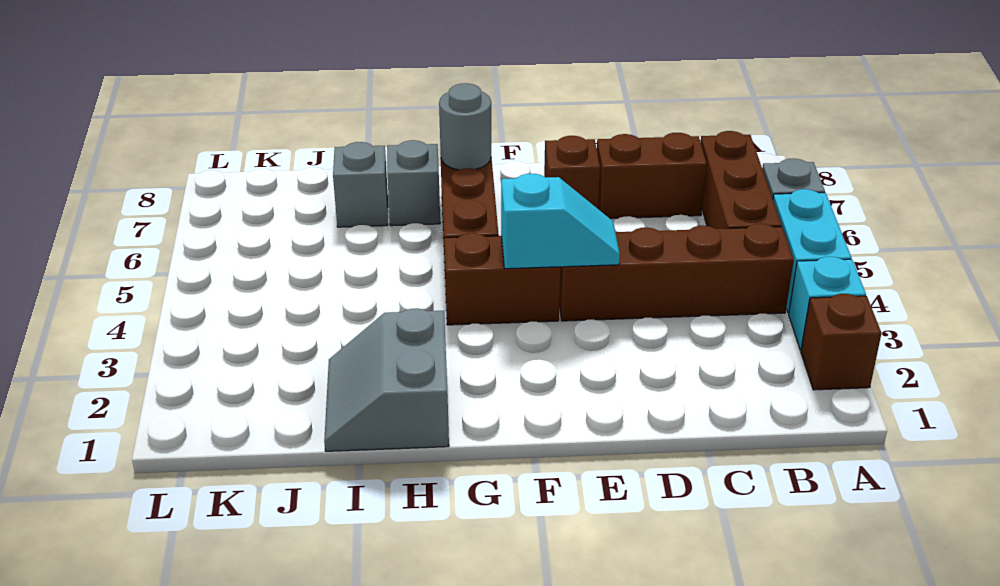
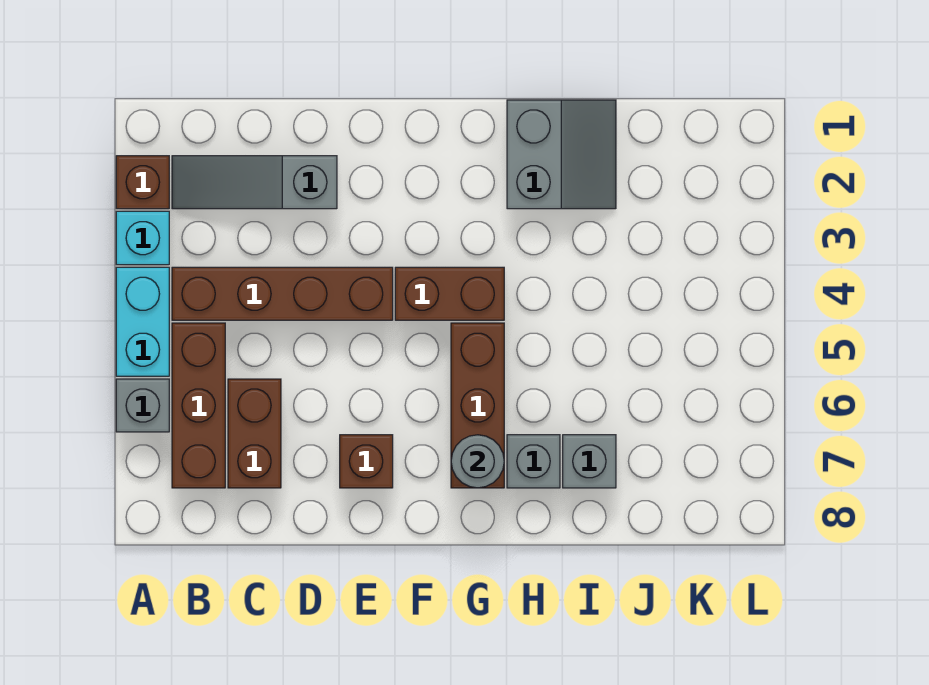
none -> grey 1x3 slope [172,156,337,209]
brown 1x2 brick [597,133,707,219] -> brown 1x2 brick turned to [228,379,281,488]
cyan 1x2 slope [501,174,620,269] -> none

